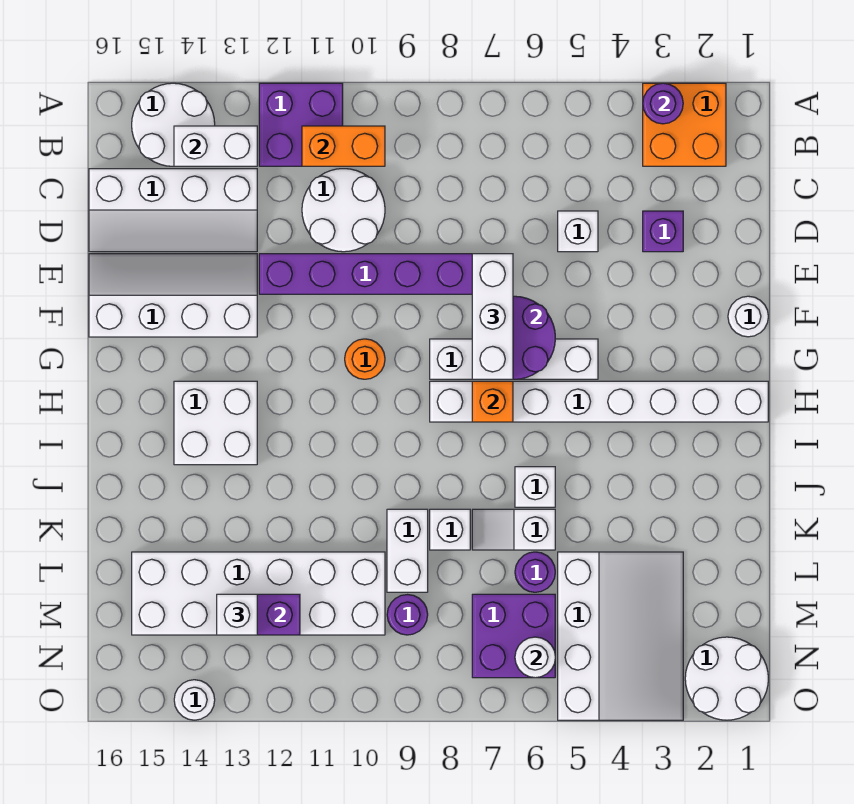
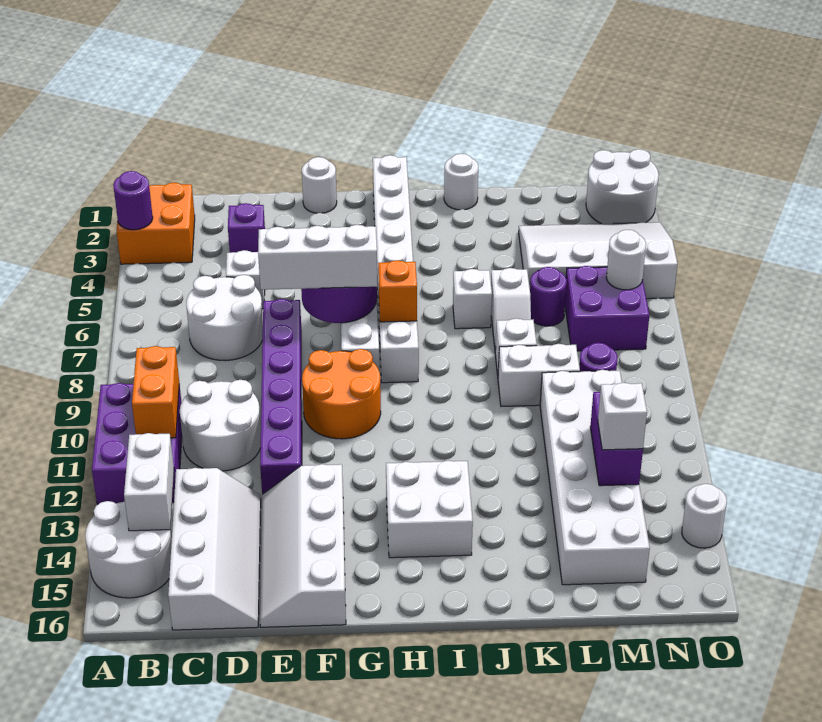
purple 2x2 brick [259,83,343,166] -> purple 2x3 brick [92,383,182,504]
none -> white 2x2 round brick [186,275,263,361]
orange 1x1 round brick [345,339,385,379] -> orange 2x2 round brick [302,349,381,439]
none -> white 1x1 round brick [444,154,478,210]

